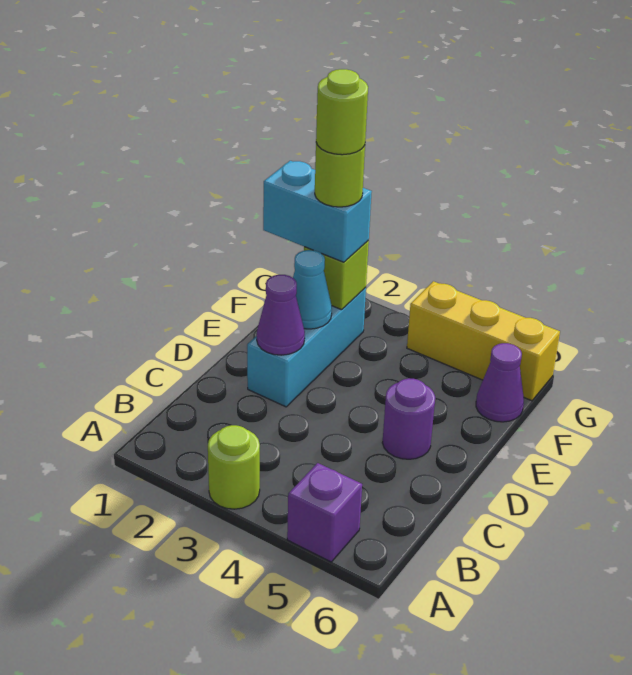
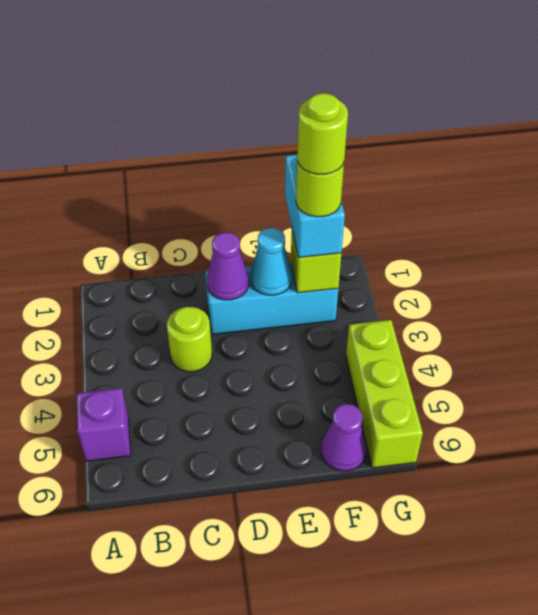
lime 1x1 round brick [208,425,260,509] -> lime 1x1 round brick moved to [167,307,212,372]
purple 1x1 round brick [382,378,435,459] -> none
yellow 1x3 brick [407,281,560,401] -> lime 1x3 brick [346,320,423,468]

